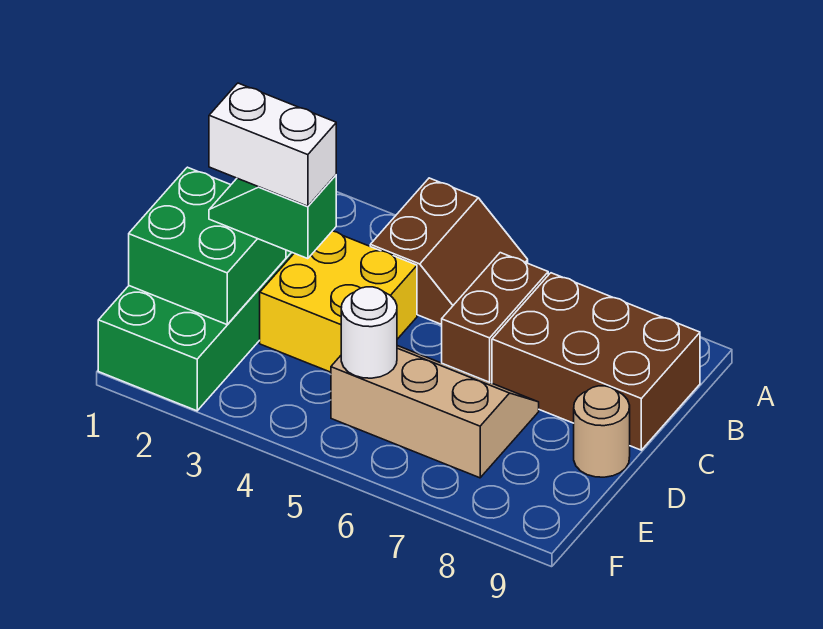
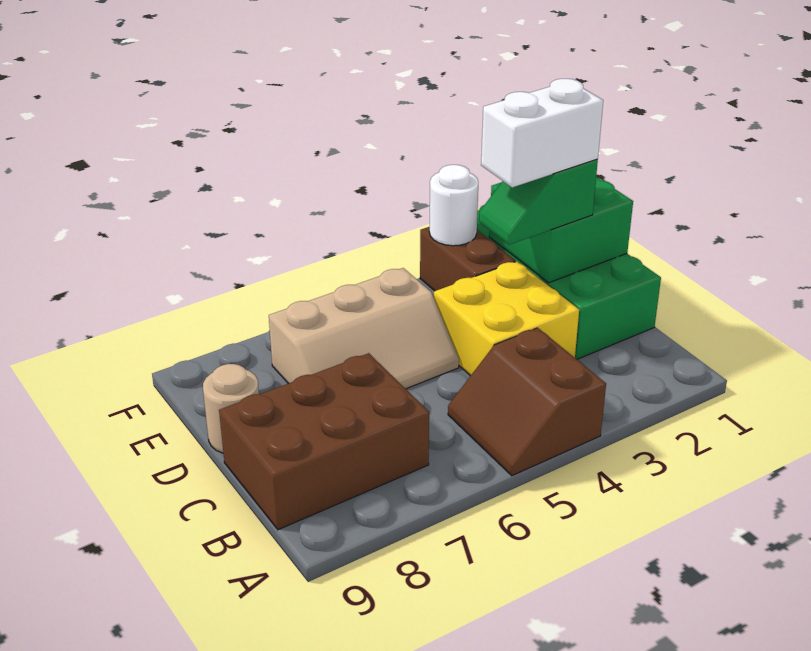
brown 1x2 brick [442,253,548,383] -> brown 1x2 brick moved to [420,227,515,291]
green 1x2 slope [209,175,336,259] -> green 1x2 slope turned to [479,159,598,245]
white 1x1 round brick [341,287,397,378] -> white 1x1 round brick moved to [429,165,478,246]

